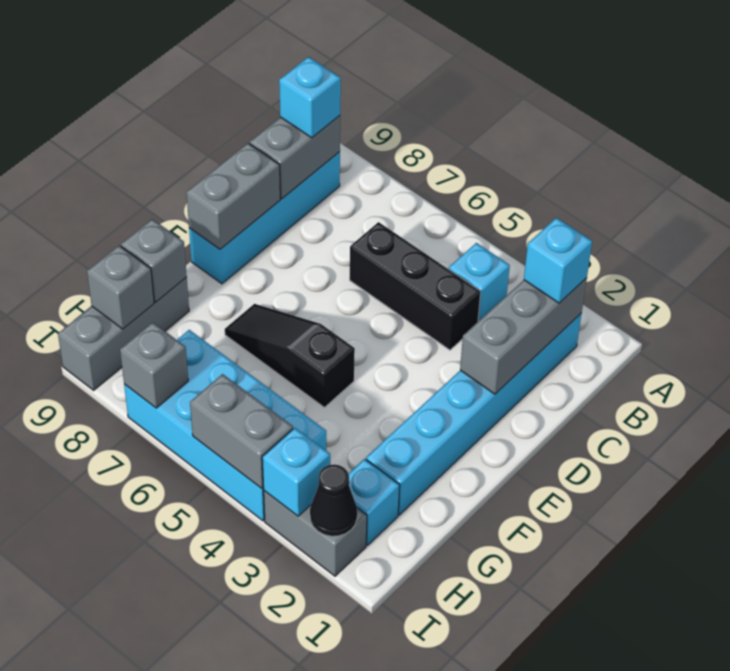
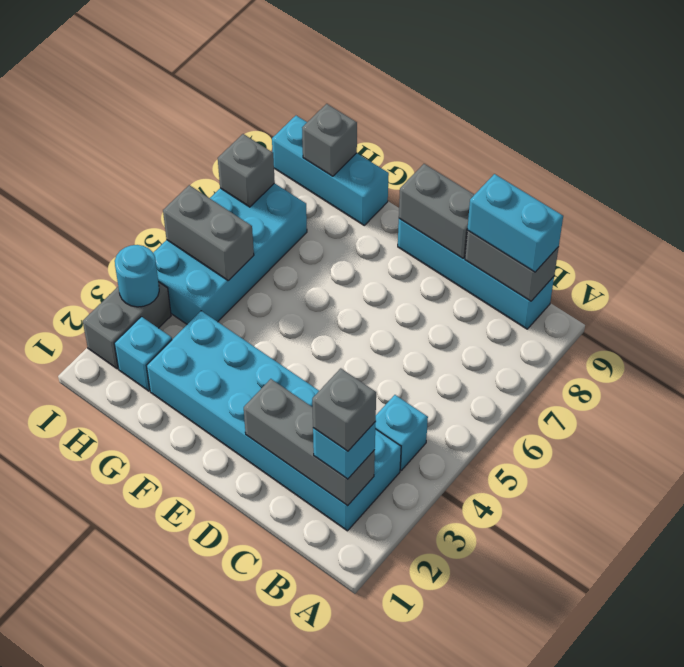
cyan 1x6 brick [366,313,582,515] -> cyan 2x6 brick [147,311,401,531]
cyan 1x1 brick [279,57,341,138] -> cyan 1x2 brick [467,174,563,272]
black 1x3 brick [350,222,481,350] -> none
black 1x3 slope [225,304,355,407] -> none
grey 1x3 brick [58,277,189,390] -> cyan 1x3 brick [272,116,389,225]
grey 1x1 brick [121,219,187,302] -> grey 1x1 brick moved to [312,368,376,451]
black 1x1 cone [310,465,357,536] -> none
cyan 1x1 brick [262,428,330,516] -> cyan 1x1 round brick [115,245,159,307]
grey 1x2 brick [190,374,293,489] -> grey 1x2 brick turned to [163,185,254,281]

